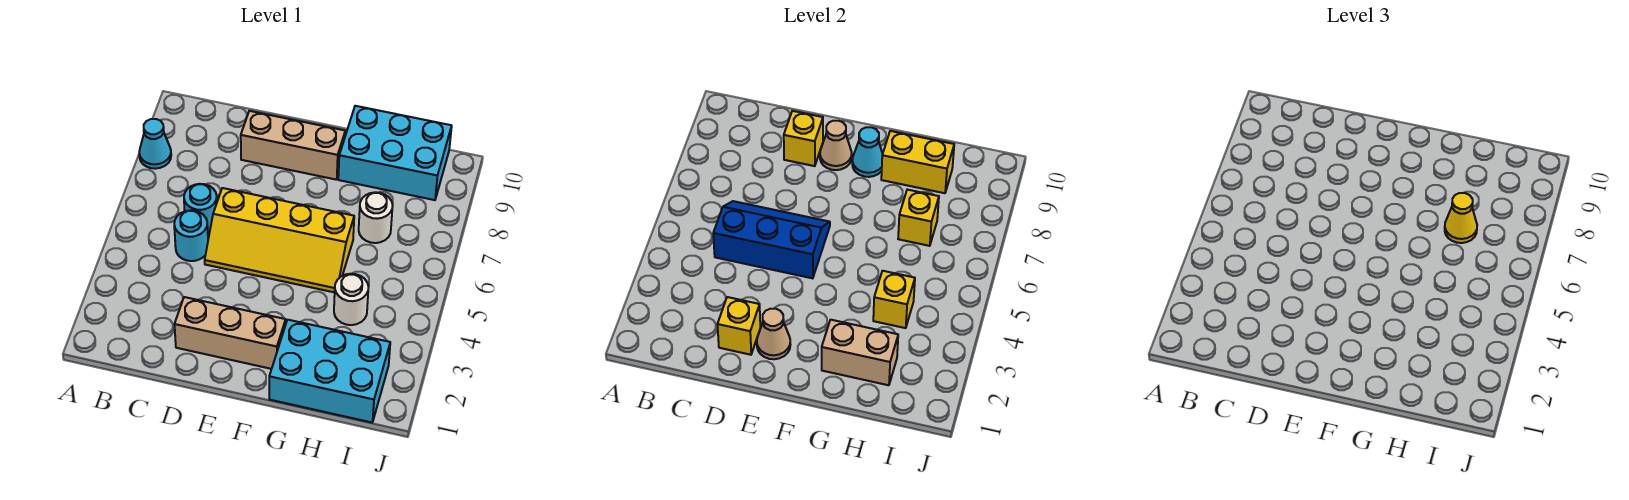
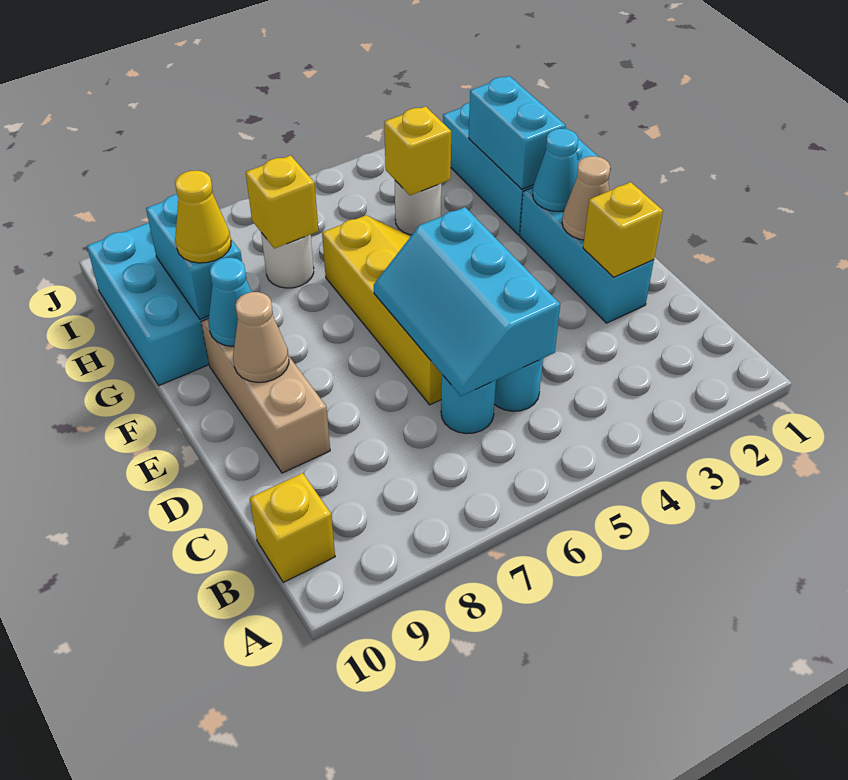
cyan 1x1 cone [139,119,171,169] -> cyan 1x1 cone moved to [533,129,578,211]
blue 2x3 slope [713,201,830,278] -> cyan 2x3 slope [374,207,560,396]
tan 1x3 brick [174,297,286,369] -> cyan 1x3 brick [520,188,654,323]
yellow 1x1 brick [784,111,823,166] -> yellow 1x1 brick moved to [250,473,335,582]
tan 1x2 brick [822,320,898,385] -> cyan 1x2 brick [469,76,566,189]
yellow 1x2 brick [881,131,954,193] -> cyan 1x2 brick [146,194,242,319]
yellow 1x1 cone [1445,193,1477,243] -> yellow 1x1 cone moved to [175,170,231,263]

